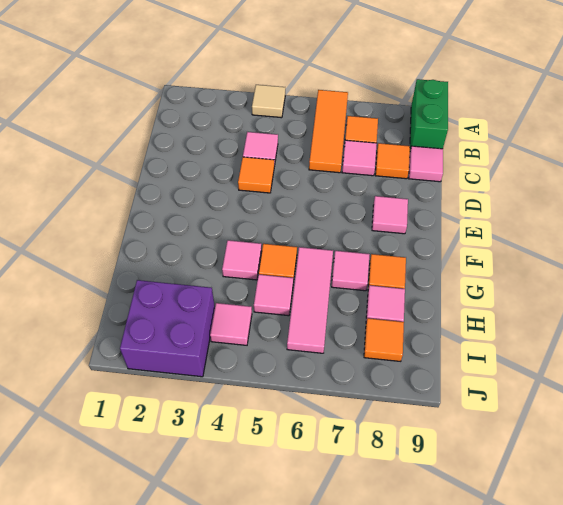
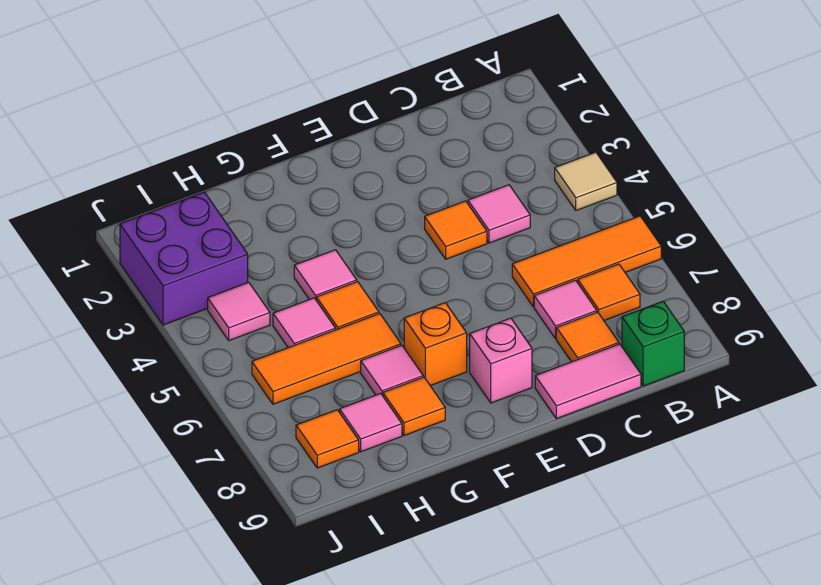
green 1x2 brick [410,79,448,150] -> green 1x1 brick [622,301,684,386]
pink 1x1 tile [409,146,443,182] -> pink 1x2 tile [535,344,641,419]
pink 1x1 tile [372,196,408,234] -> pink 1x1 brick [470,318,532,403]
none -> orange 1x1 brick [404,303,467,386]
pink 1x3 tile [287,247,333,353] -> orange 1x3 tile [252,314,401,404]

